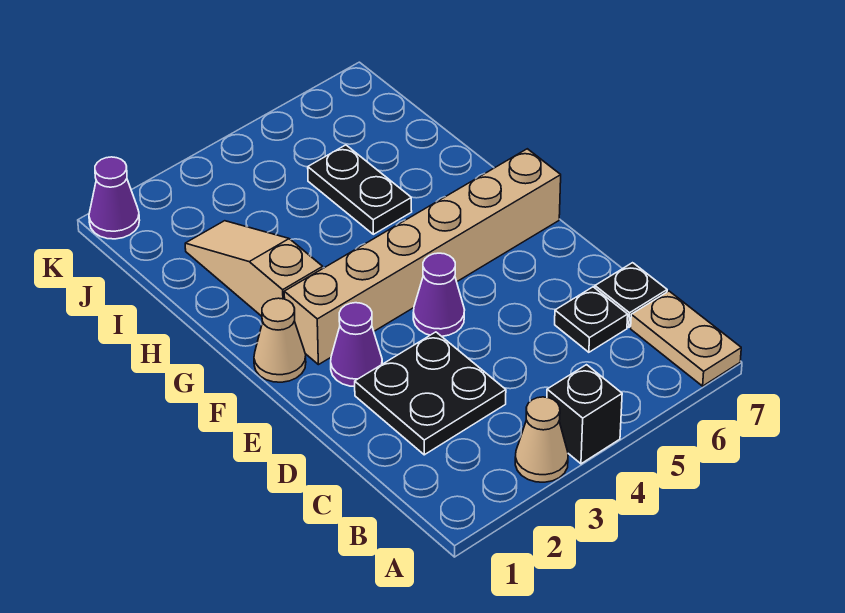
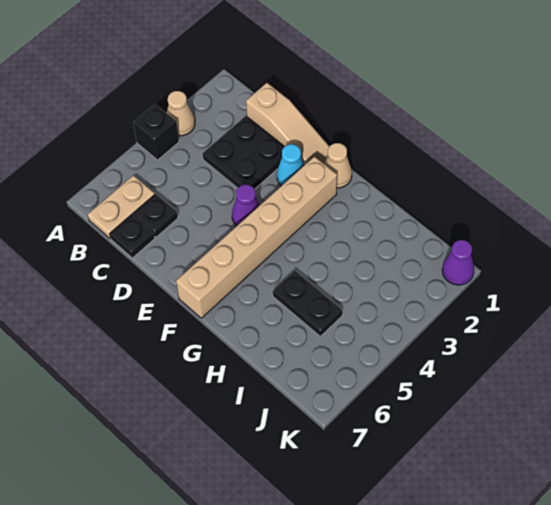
tan 1x2 plate [631,291,741,386] -> tan 1x2 plate turned to [88,175,155,239]
purple 1x1 cone [331,303,382,387] -> cyan 1x1 cone [277,144,304,186]
tan 1x3 slope [185,221,323,316] -> tan 1x3 slope moved to [246,83,330,165]

